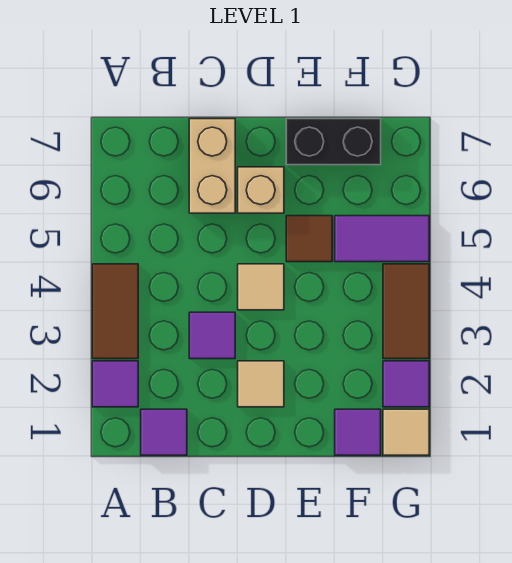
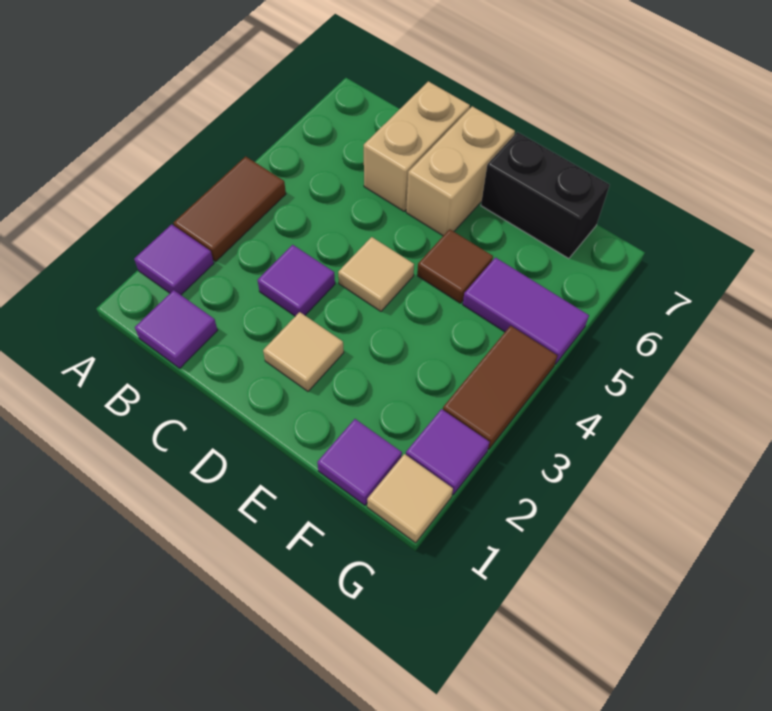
tan 1x1 brick [238,167,284,213] -> tan 1x2 brick [406,106,515,236]

